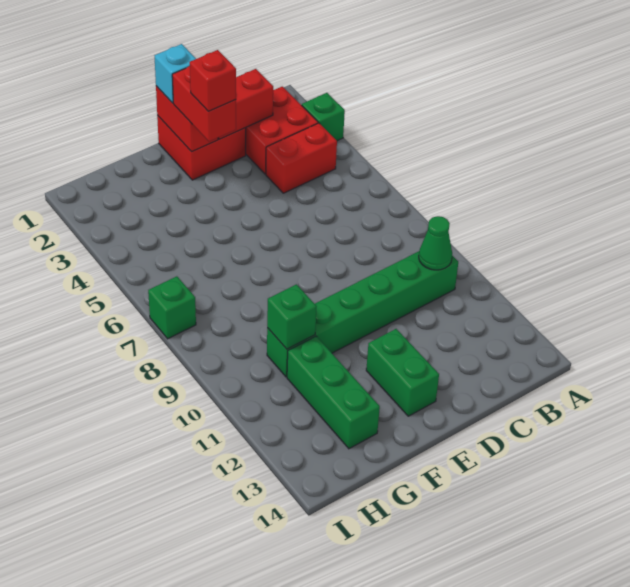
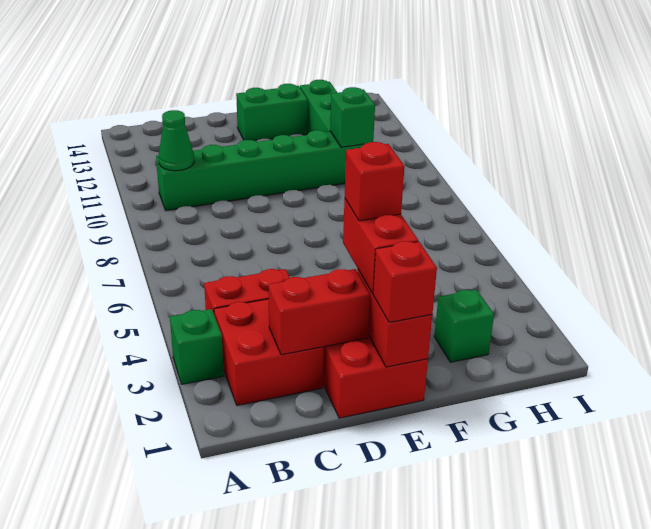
cyan 1x1 brick [155,44,196,103] -> red 1x1 brick [373,241,437,322]
green 1x2 brick [366,329,439,416] -> green 1x2 brick turned to [236,84,308,141]
green 1x1 brick [148,276,196,339] -> green 1x1 brick moved to [434,290,494,362]

